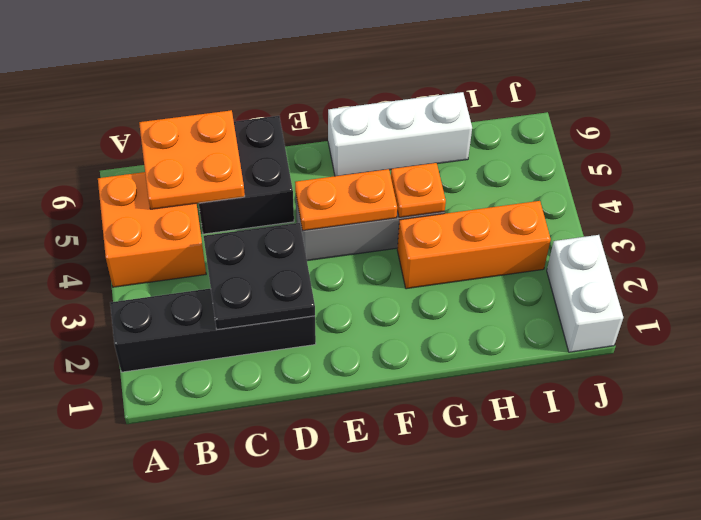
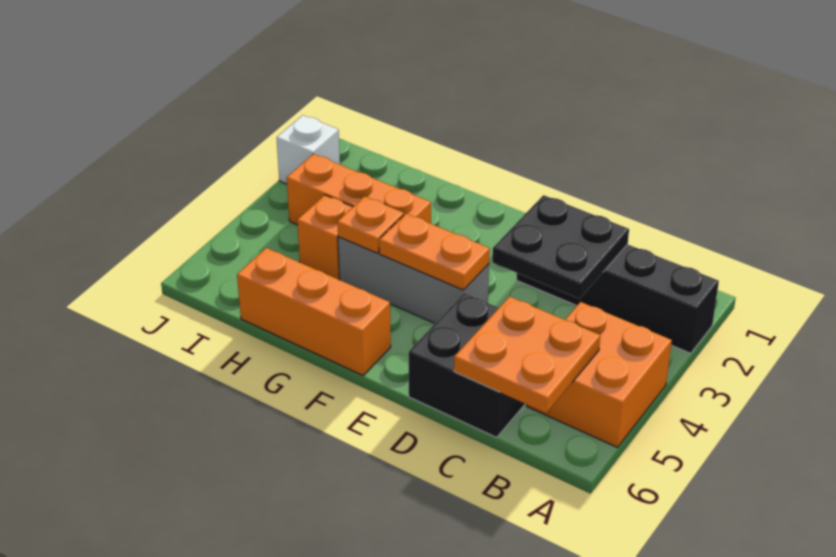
white 1x3 brick [328,92,472,176] -> orange 1x3 brick [237,248,391,375]
none -> orange 1x1 brick [297,195,353,279]
white 1x2 brick [547,235,623,352] -> white 1x1 brick [277,115,340,184]

